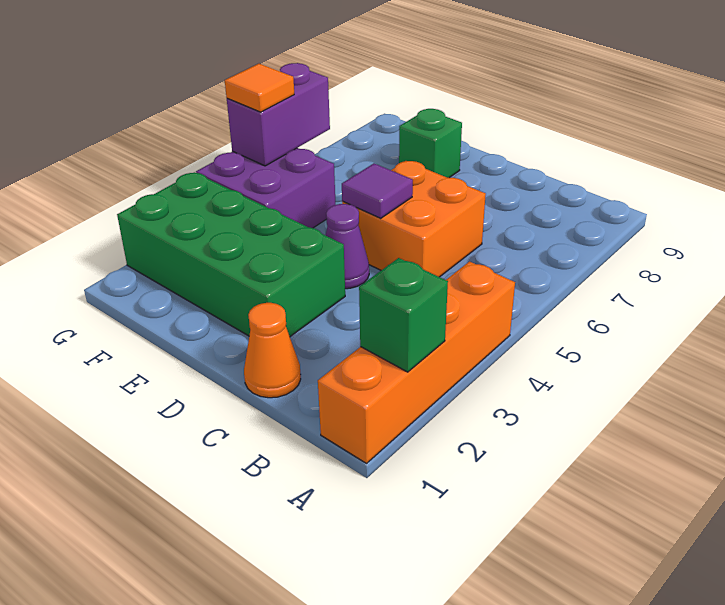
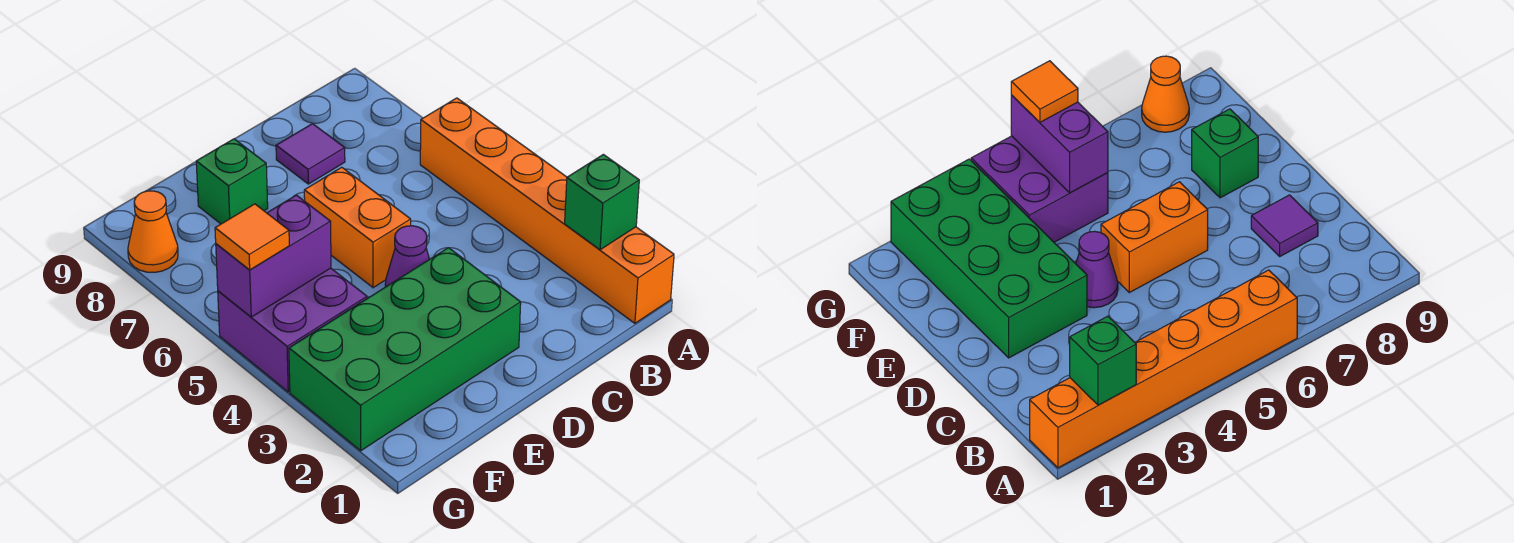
orange 1x4 brick [318,262,515,463] -> orange 1x6 brick [420,98,674,323]
orange 1x1 cone [244,303,301,398] -> orange 1x1 cone moved to [128,191,178,272]
orange 2x2 brick [342,161,486,277] -> orange 1x2 brick [304,167,411,288]
purple 1x1 tile [342,163,413,218] -> purple 1x1 tile moved to [276,124,345,184]
purple 1x2 brick [227,63,330,166] -> purple 1x2 brick turned to [216,195,331,317]

